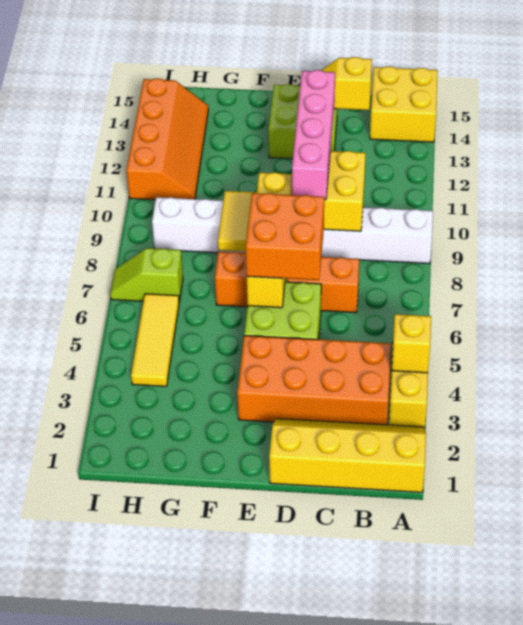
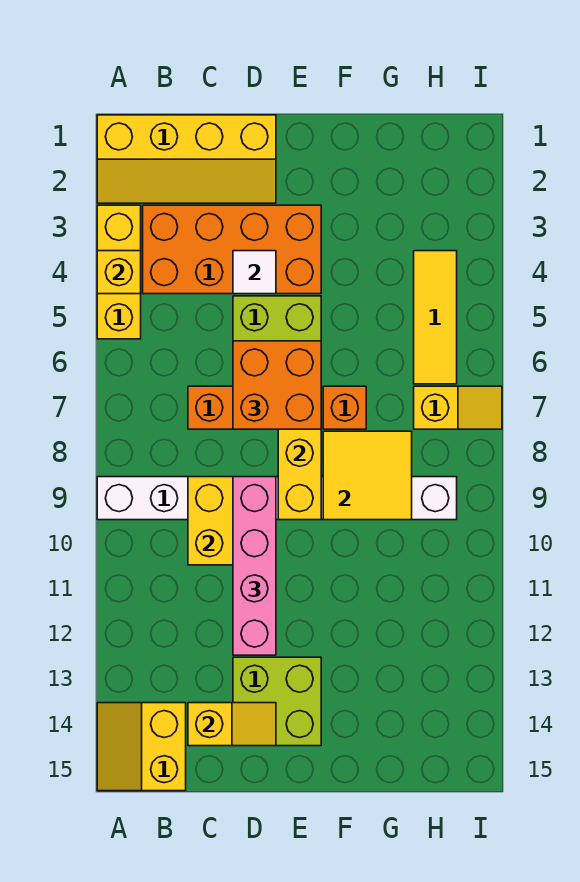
yellow 2x2 brick [370,66,438,142] -> yellow 2x2 slope [97,703,186,791]
none -> white 1x1 tile [233,251,276,294]
yellow 1x2 tile [218,191,257,252] -> yellow 2x2 tile [323,431,412,520]
lime 1x2 slope [110,248,183,302] -> yellow 1x2 slope [414,386,502,429]
orange 2x4 slope [126,78,208,200] -> none

